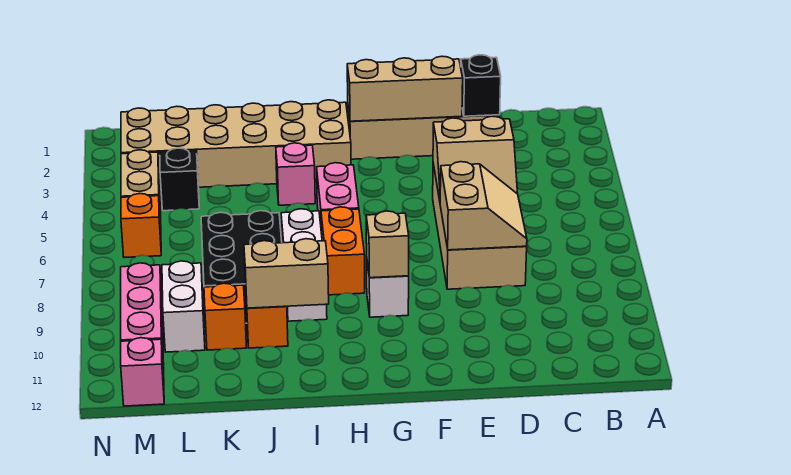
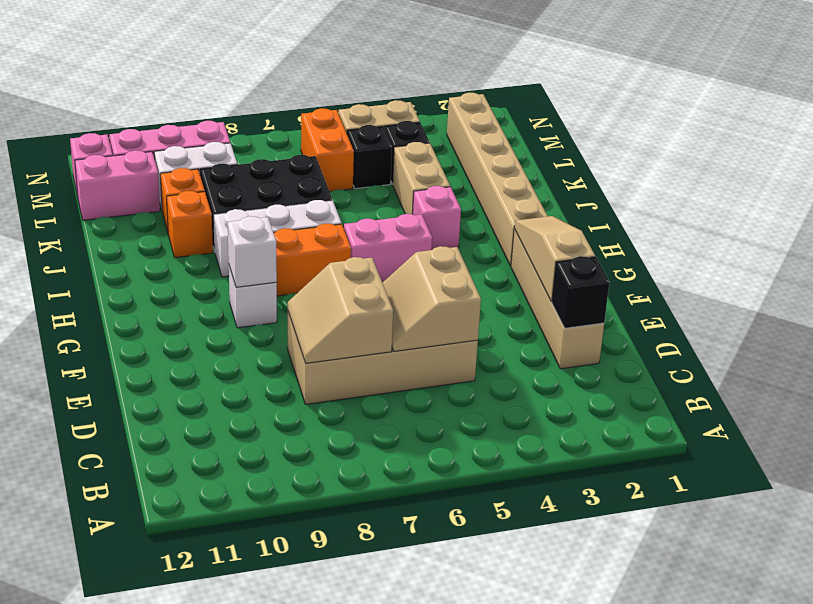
tan 2x2 slope [440,162,527,250] -> tan 2x2 slope turned to [288,257,393,363]
tan 1x3 brick [347,56,463,121] -> tan 1x3 slope [514,216,595,302]
tan 1x1 brick [366,211,409,278] -> white 1x1 brick [228,216,277,287]
tan 2x6 brick [121,100,351,189] -> tan 1x6 brick [447,93,548,266]
tan 1x2 brick [244,239,329,308] -> tan 1x2 brick moved to [393,142,450,214]
none -> black 1x1 brick [347,125,392,189]
none -> pink 1x2 brick [75,150,160,220]
orange 1x1 brick [121,194,161,258] -> orange 1x2 brick [301,108,354,192]

